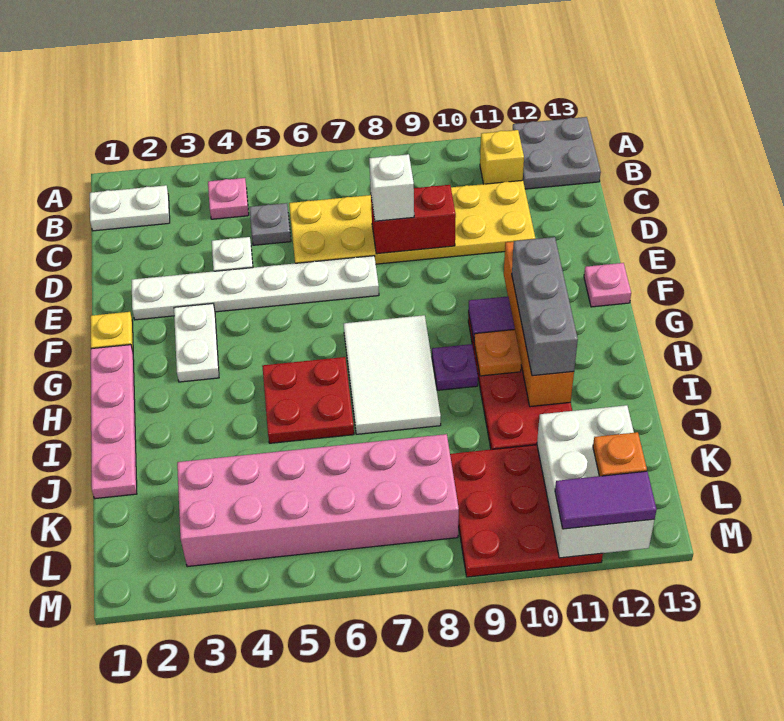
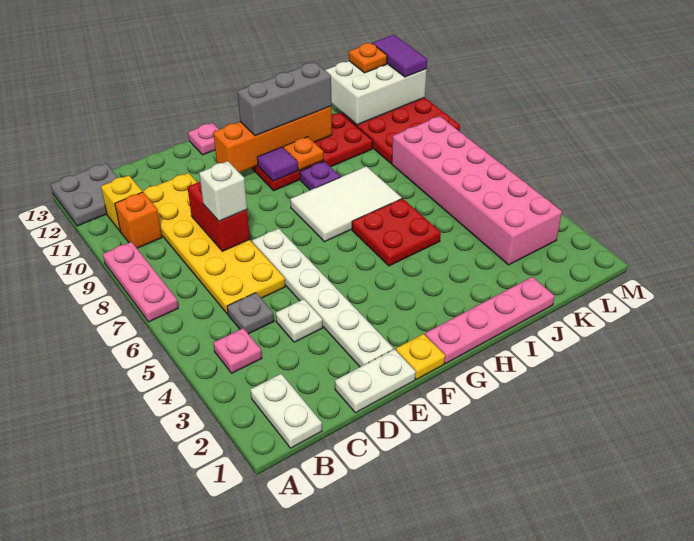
none -> pink 1x3 plate [103,242,178,322]
none -> orange 1x1 brick [115,192,162,248]
white 1x2 plate [174,304,219,382] -> white 1x2 plate moved to [335,349,416,413]

